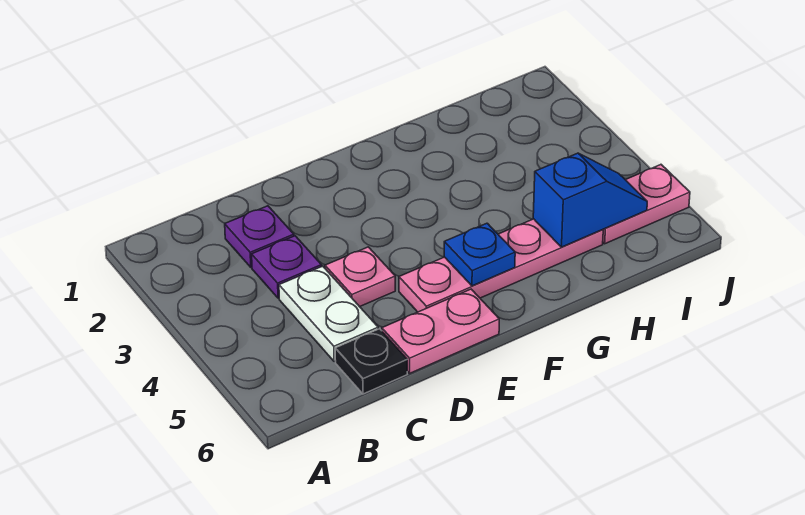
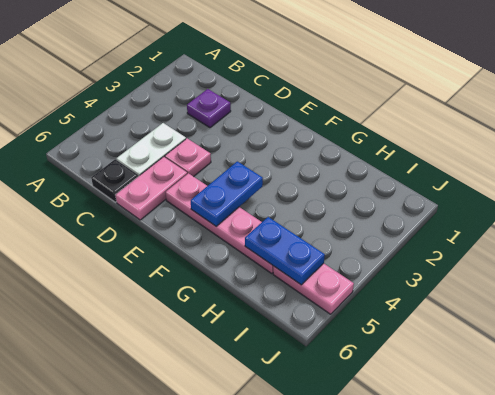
purple 1x1 plate [252,236,322,298] -> none
pink 1x2 plate [382,289,499,373] -> pink 1x2 plate turned to [116,157,187,220]
blue 1x1 plate [444,223,515,286] -> blue 1x2 plate [191,161,263,226]
blue 1x2 slope [533,153,647,247] -> blue 1x2 plate [245,217,325,285]

